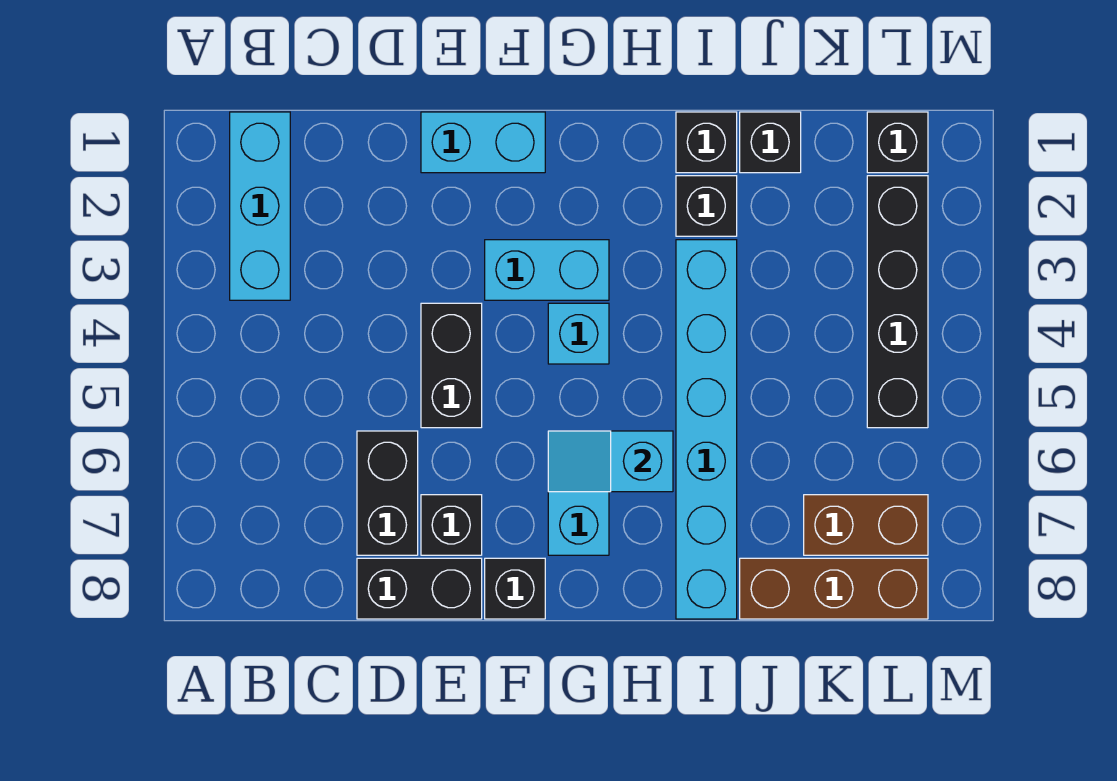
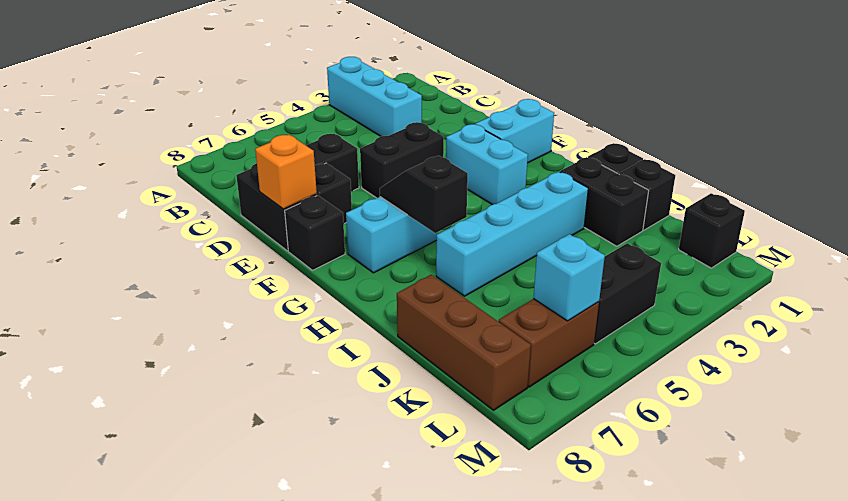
cyan 1x3 brick [230,112,290,300] -> cyan 1x3 brick turned to [327,57,422,136]
cyan 1x2 brick [421,112,545,173] -> cyan 1x2 brick turned to [475,99,554,163]
none -> orange 1x1 brick [255,135,317,209]
cyan 1x1 brick [548,303,609,364] -> cyan 1x1 brick moved to [533,234,605,321]
cyan 1x2 slope [548,431,673,492] -> black 1x2 slope [380,156,468,233]
black 1x1 brick [676,176,737,236] -> black 1x2 brick [560,157,649,246]
cyan 1x6 brick [676,240,737,619] -> cyan 1x4 brick [436,172,588,296]
brown 1x2 brick [804,495,928,555] -> brown 1x2 brick turned to [499,299,599,387]
black 1x4 brick [867,176,928,428] -> black 1x2 brick [594,243,661,344]

